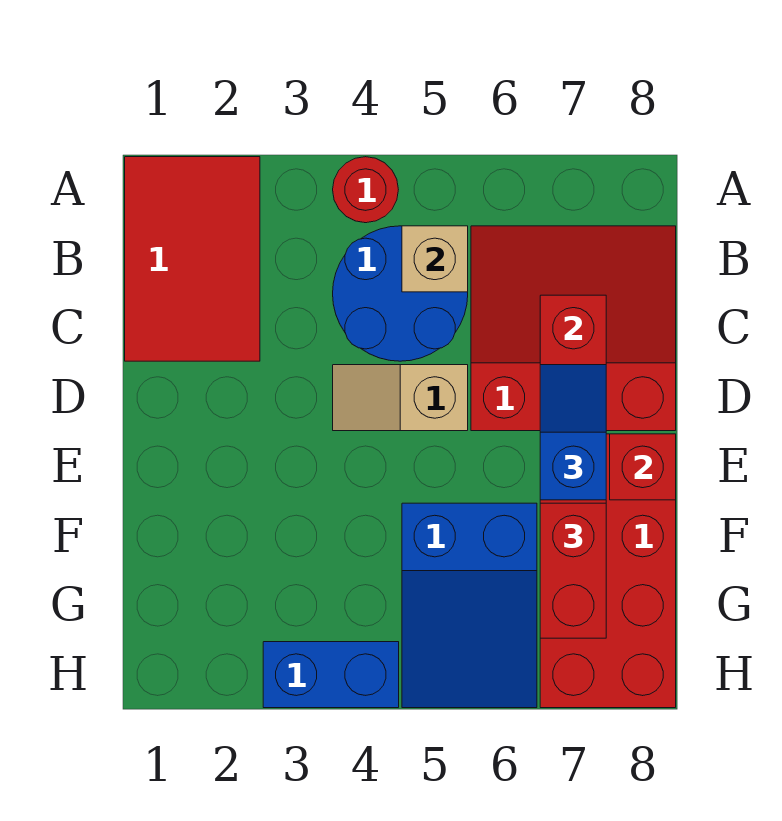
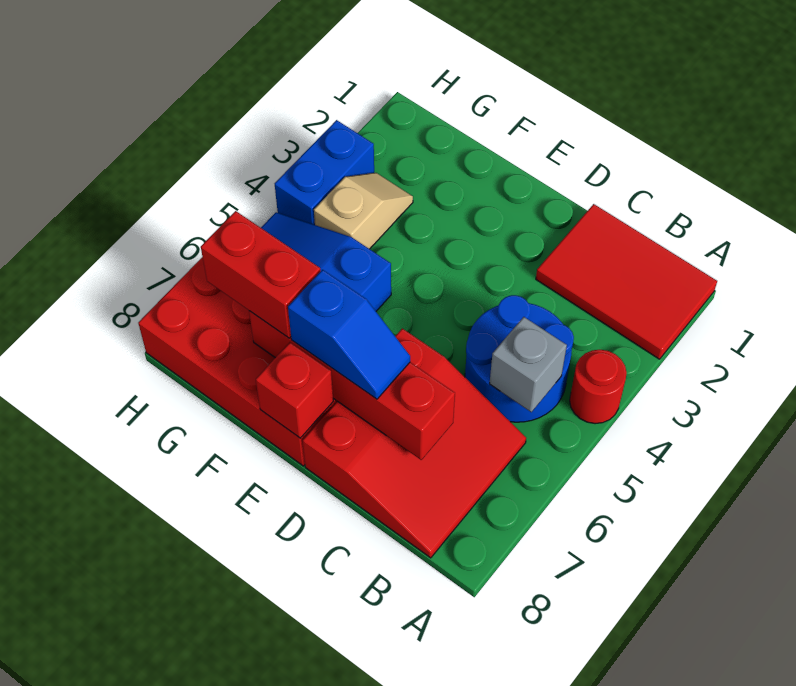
tan 1x1 brick [402,226,468,292] -> grey 1x1 brick [490,317,567,412]
tan 1x2 slope [333,365,468,431] -> tan 1x2 slope moved to [314,173,413,249]

